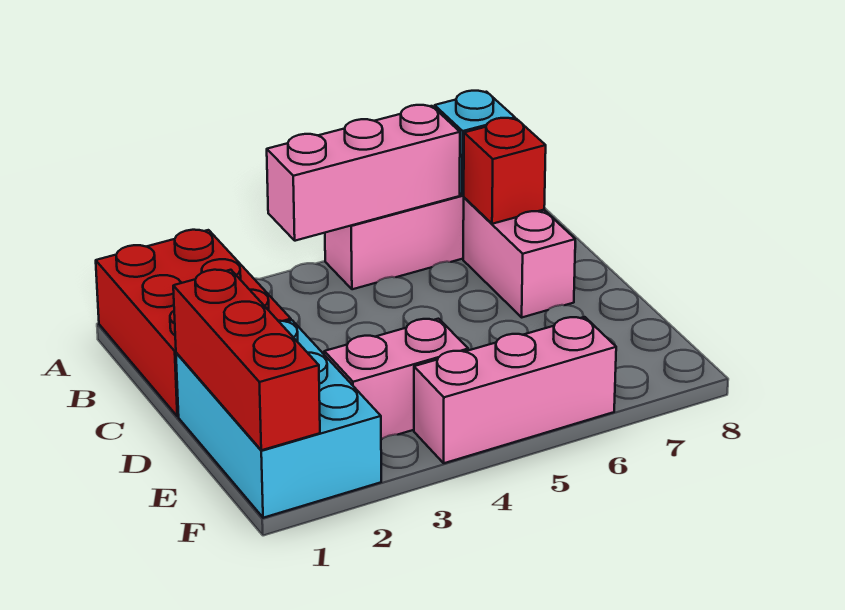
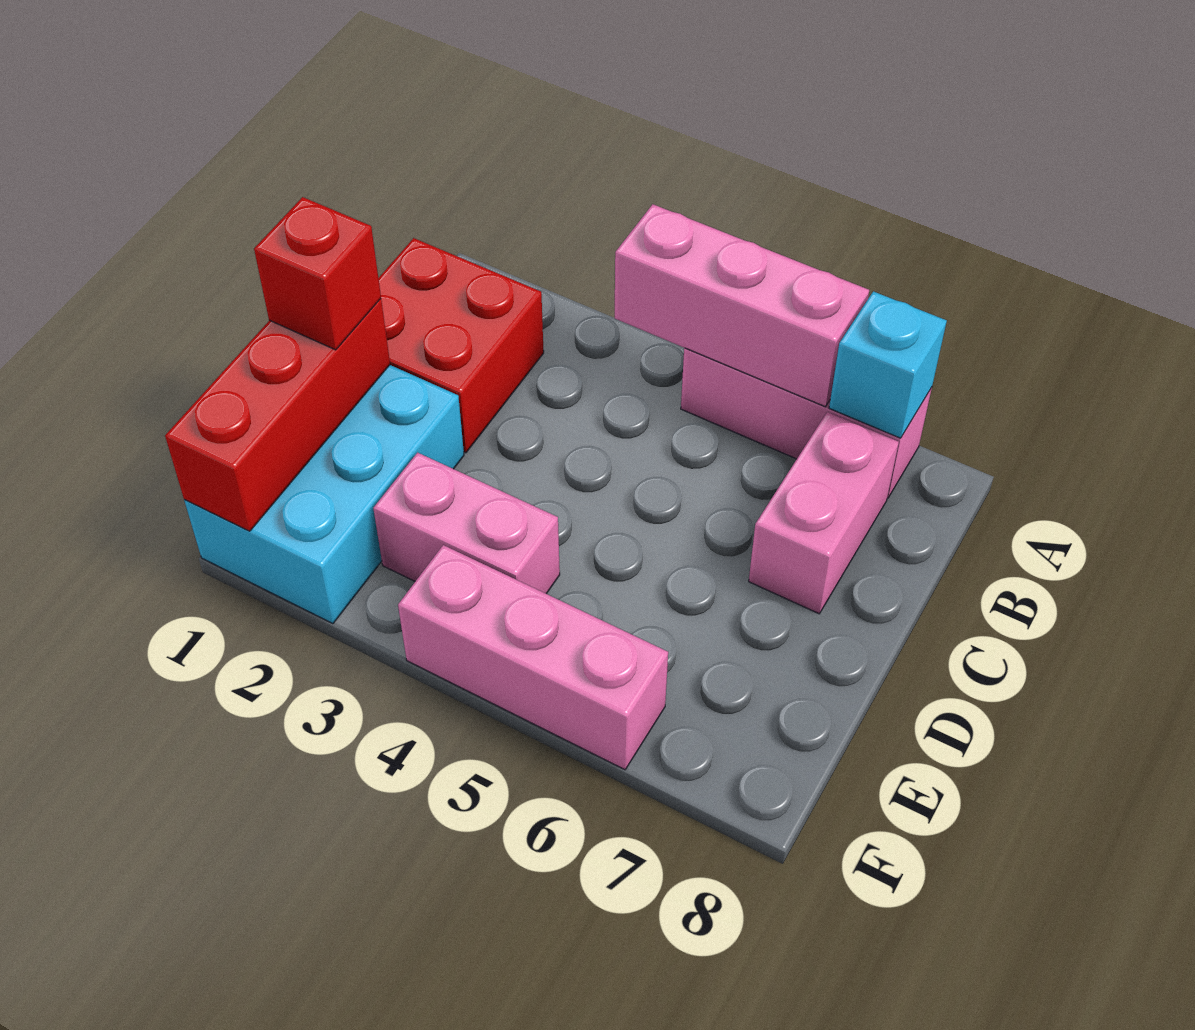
red 2x3 brick [96,230,291,416] -> red 2x2 brick [378,238,544,453]
red 1x1 brick [464,118,546,224] -> red 1x1 brick moved to [254,197,381,350]

